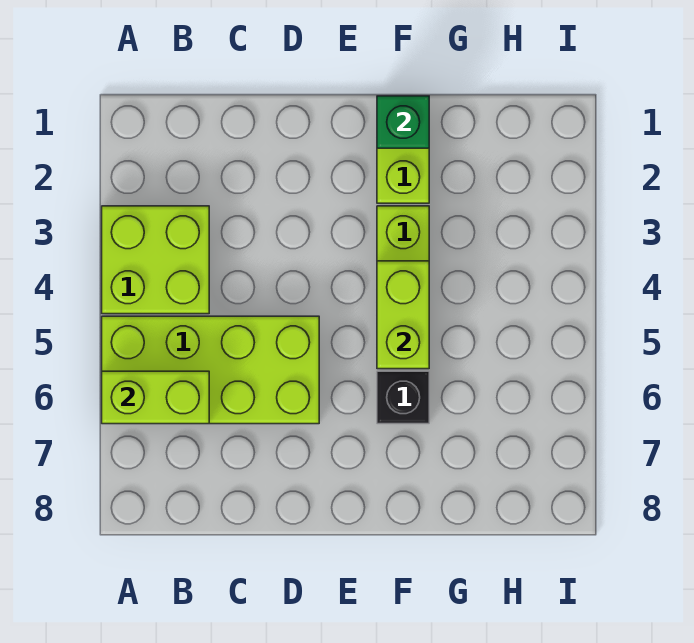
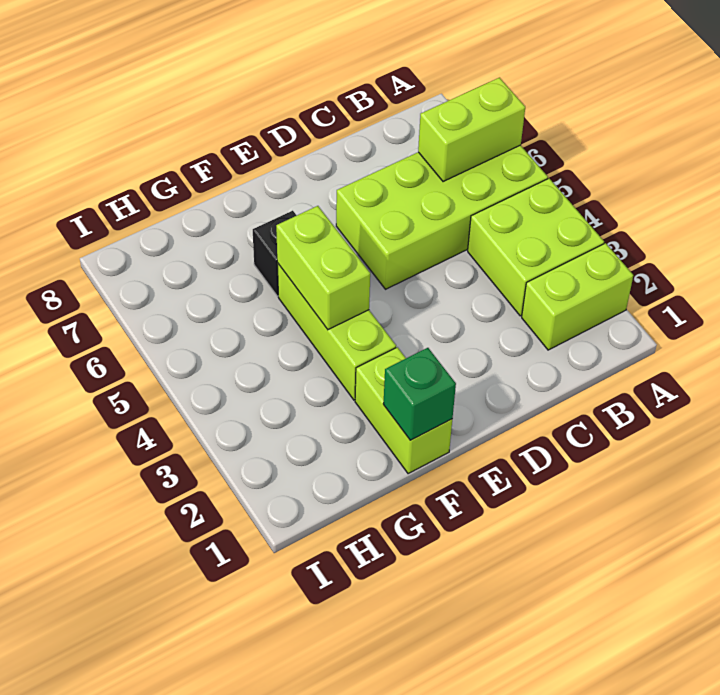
none -> lime 1x2 brick [522,243,633,350]

